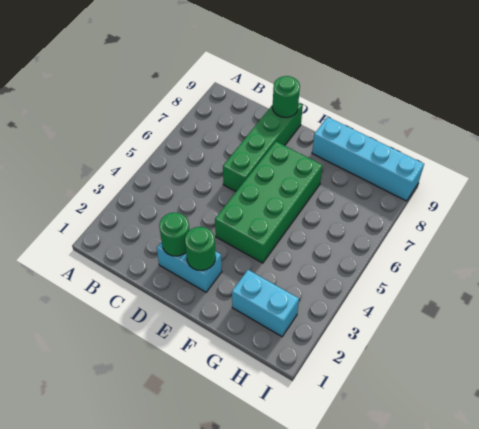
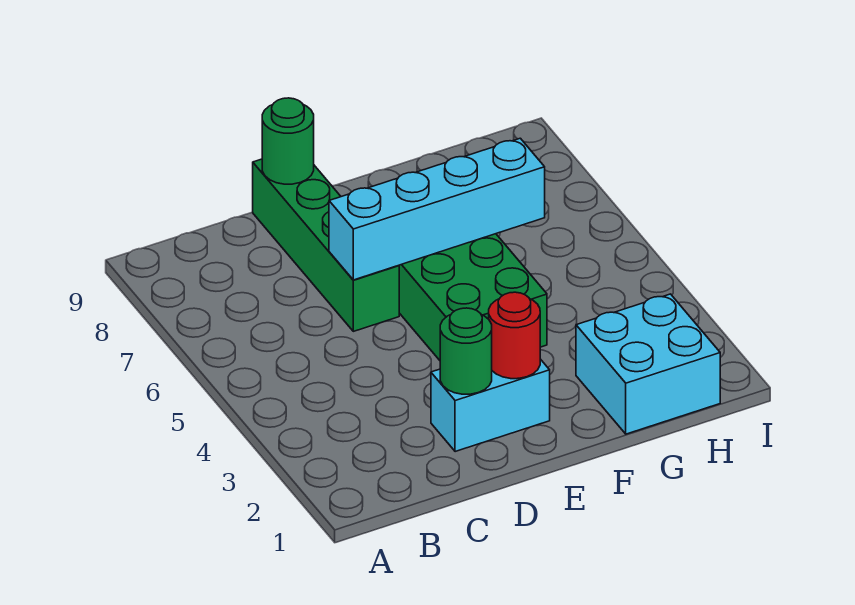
green 1x1 round brick [185,227,216,271] -> red 1x1 round brick [489,292,540,379]
cyan 1x4 brick [312,117,424,201] -> cyan 1x4 brick moved to [329,138,545,280]
cyan 1x2 brick [232,270,299,337] -> cyan 2x2 brick [576,294,720,434]

